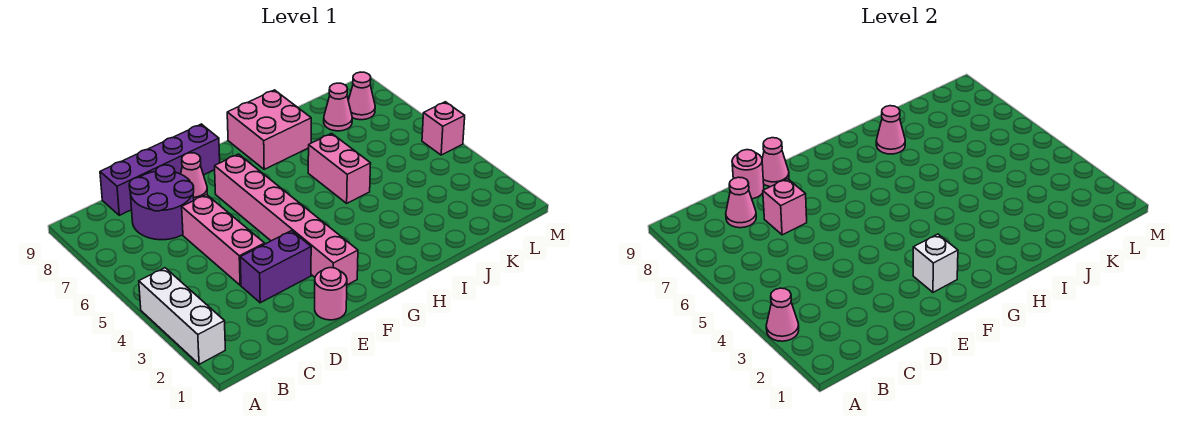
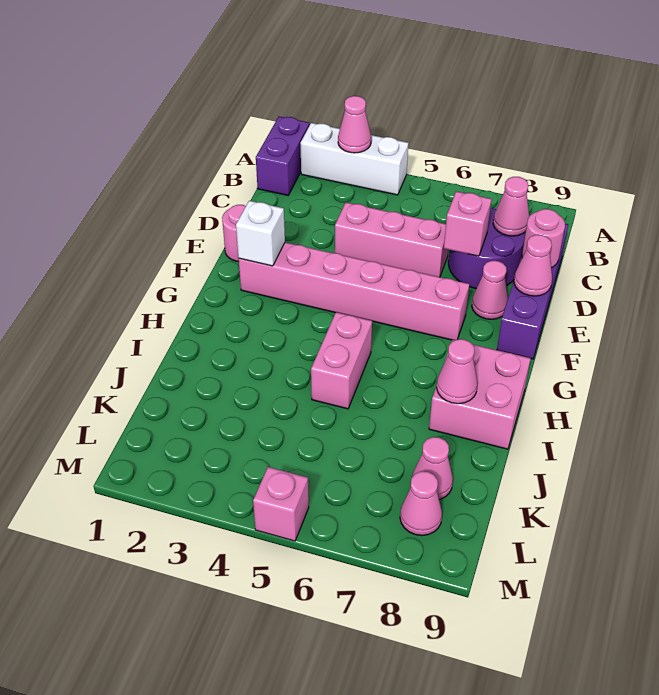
purple 1x2 brick [240,231,311,303] -> purple 1x2 brick moved to [256,116,310,195]
pink 1x2 brick [308,133,371,203] -> pink 1x2 brick turned to [311,312,372,409]

